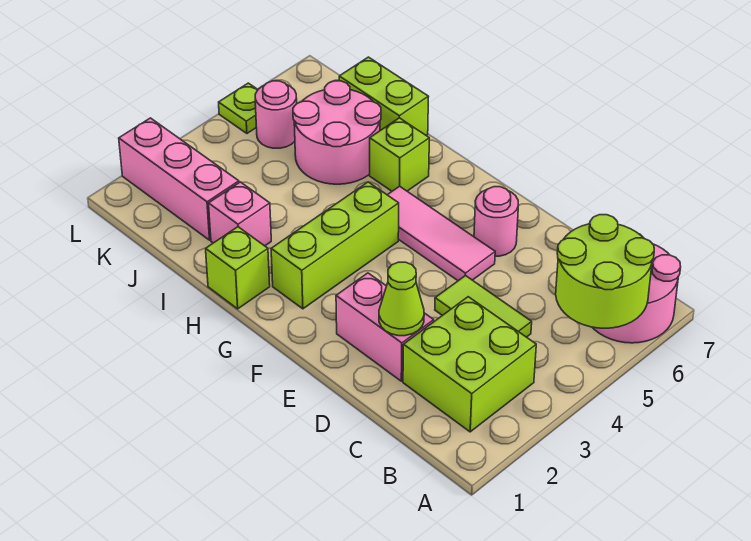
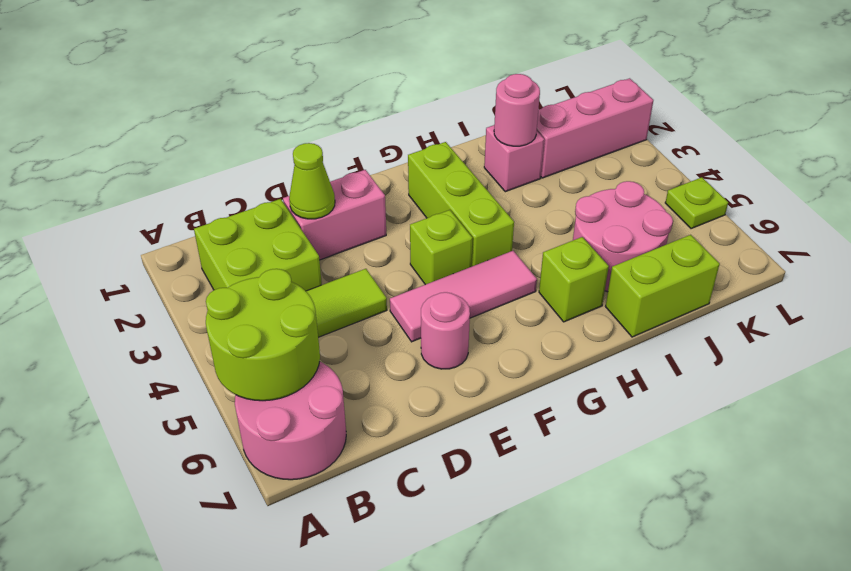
lime 1x1 brick [206,227,270,309] -> lime 1x1 brick moved to [410,210,472,285]
pink 1x1 round brick [255,81,297,148] -> pink 1x1 round brick moved to [494,74,540,146]

